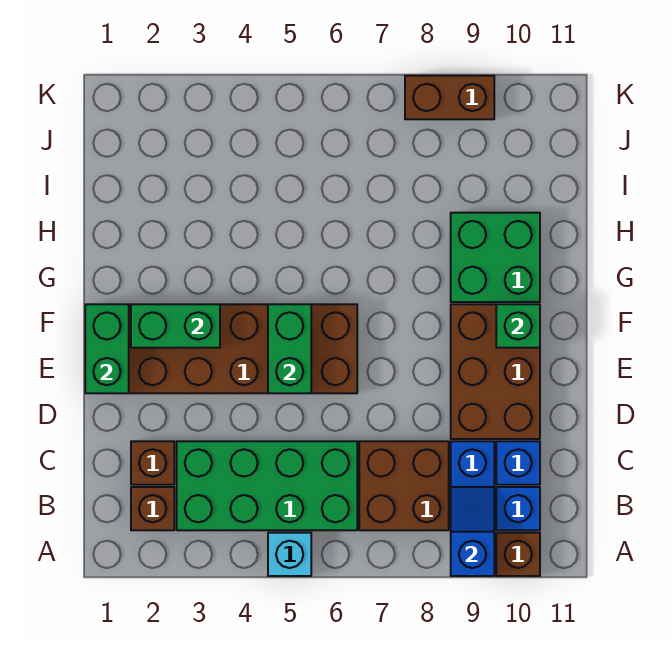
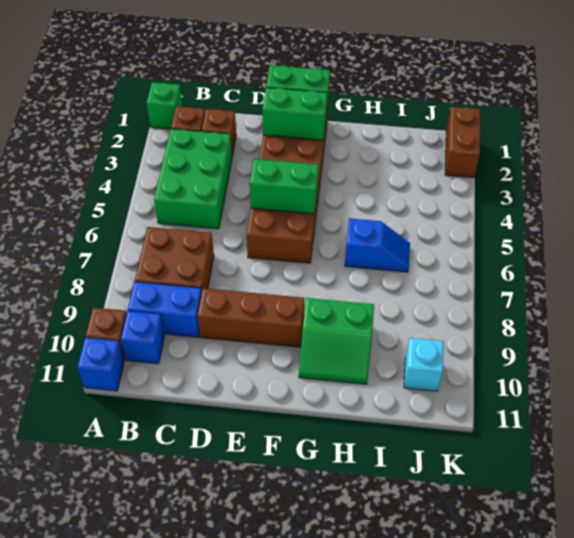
cyan 1x1 brick [268,533,311,576] -> cyan 1x1 brick moved to [404,338,444,391]
blue 1x2 slope [451,487,494,576] -> blue 1x2 slope moved to [345,218,410,272]
green 2x4 brick [177,441,357,530] -> green 2x3 brick [154,129,232,229]
blue 1x1 brick [496,441,540,485] -> blue 1x1 brick moved to [77,338,124,391]
brown 2x3 brick [451,304,540,439] -> brown 1x3 brick [197,288,304,347]
green 1x2 brick [131,304,220,348] -> green 1x2 brick turned to [262,88,327,140]
green 1x1 brick [496,304,540,348] -> green 1x1 brick moved to [147,82,182,129]
green 2x2 brick [451,213,540,302] -> green 2x2 slope [299,298,374,384]
brown 1x2 brick [405,76,494,119] -> brown 1x2 brick moved to [445,107,480,178]

